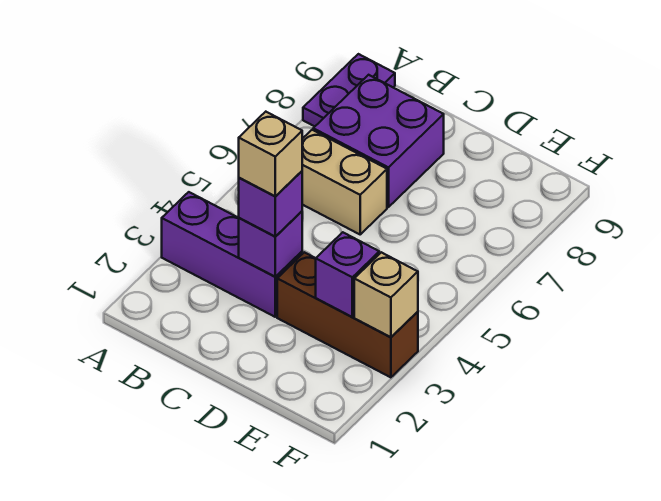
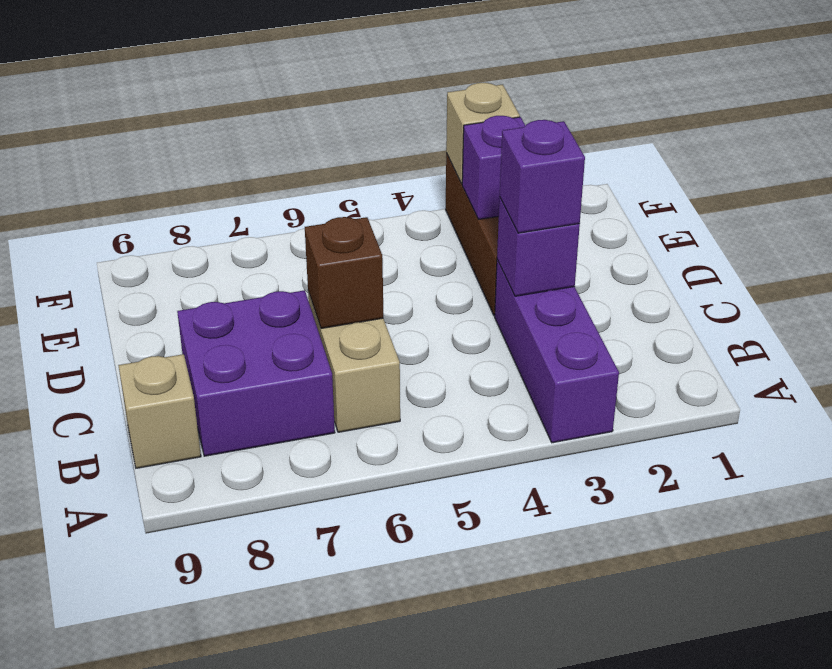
purple 1x2 plate [303,54,395,126] -> none
tan 1x1 brick [239,112,302,196] -> tan 1x1 brick moved to [118,354,201,468]
none -> brown 1x1 brick [305,217,383,329]

